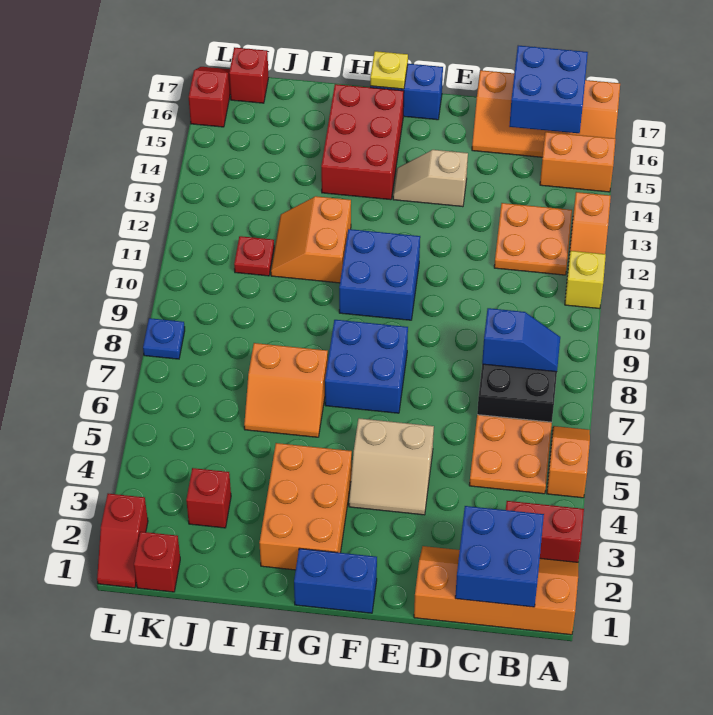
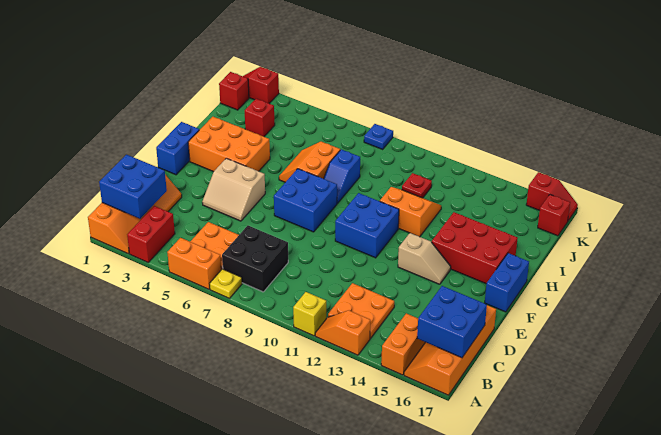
orange 1x2 slope [547,426,590,498] -> orange 1x2 brick [167,238,221,289]
blue 1x2 slope [482,308,560,372] -> blue 1x2 slope moved to [324,149,360,204]
tan 2x2 slope [349,418,434,515] -> tan 2x2 slope turned to [202,158,265,221]
tan 1x2 slope [393,150,468,207] -> tan 1x2 slope turned to [398,233,451,284]
yellow 1x1 plate [370,51,408,89] -> yellow 1x1 plate moved to [210,269,242,298]

